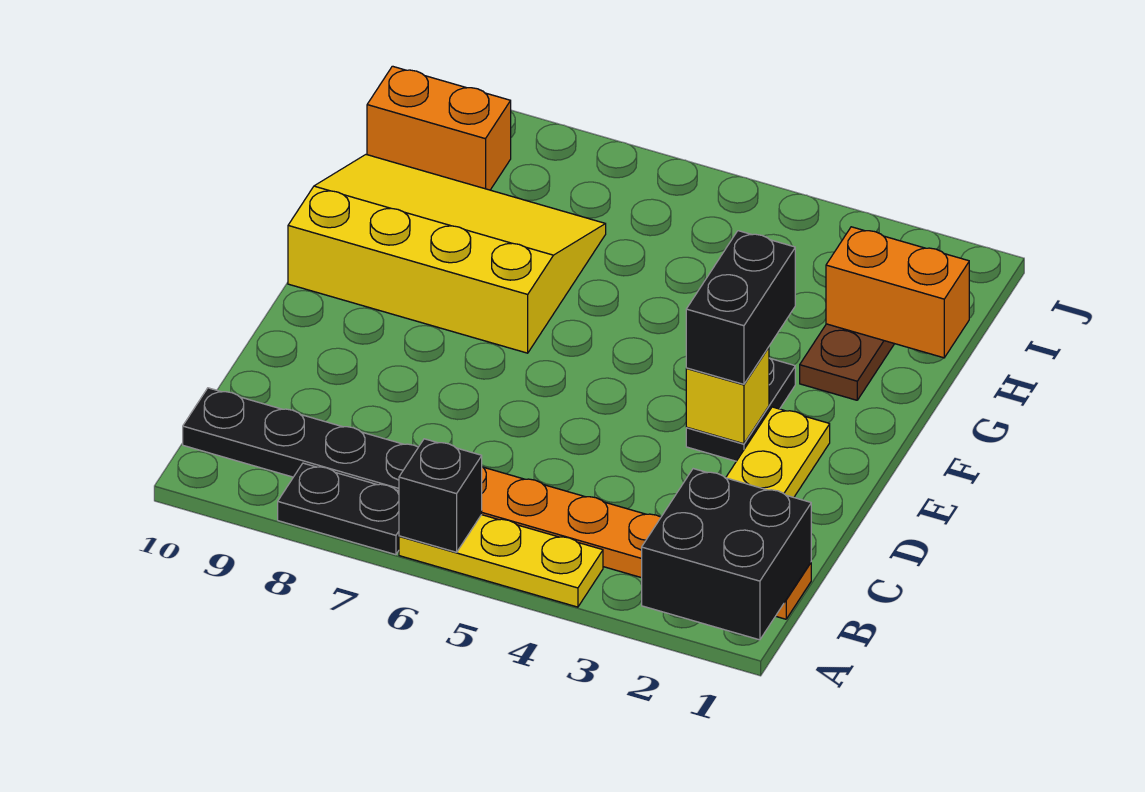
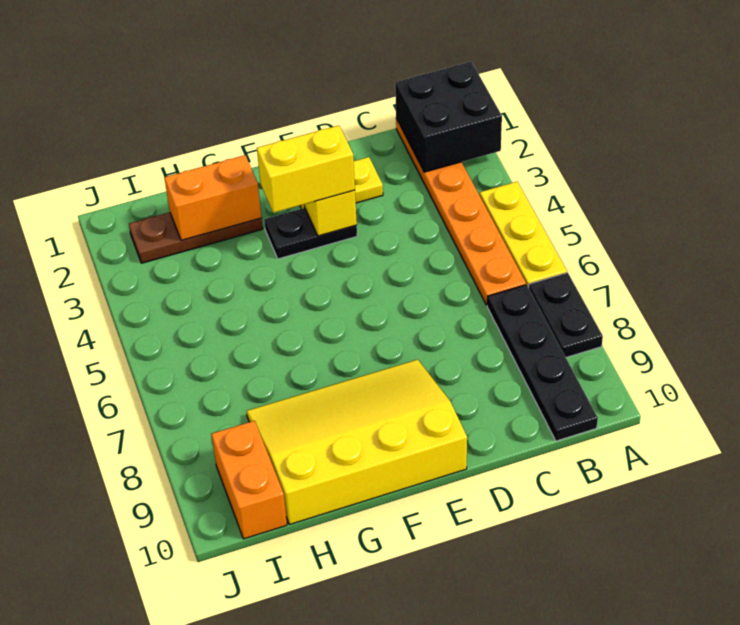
black 1x1 brick [399,439,482,552] -> none
black 1x2 brick [686,231,795,384] -> yellow 1x2 brick [257,125,355,213]
yellow 3x4 slope [288,155,606,353] -> yellow 3x4 slope turned to [247,360,467,525]
orange 1x2 brick [826,227,969,358] -> orange 1x2 brick turned to [164,155,261,241]

